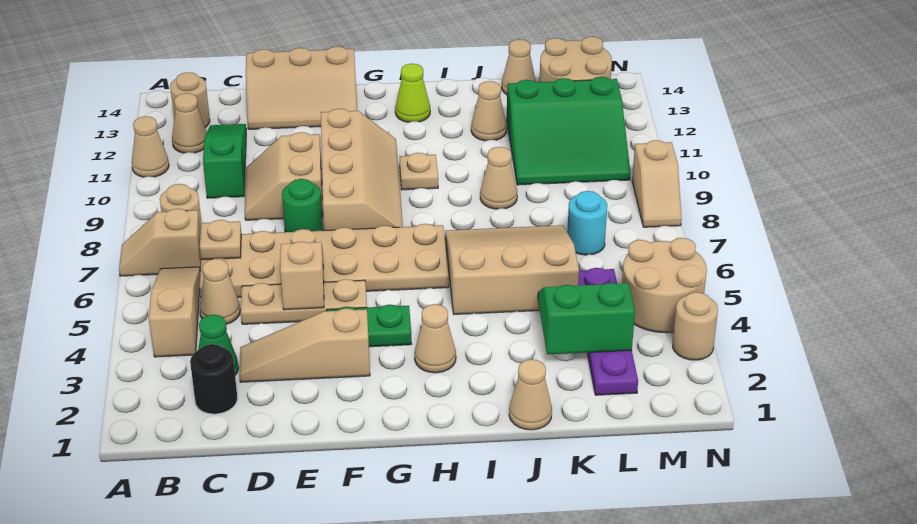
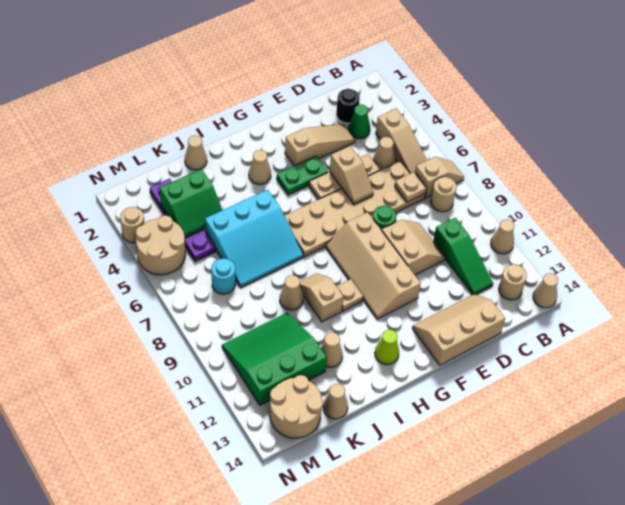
tan 1x1 cone [172,93,207,153] -> tan 1x1 cone moved to [533,273,558,308]
tan 3x3 slope [445,225,579,314] -> cyan 3x3 slope [205,190,303,287]
tan 1x2 slope [632,140,682,227] -> tan 1x2 slope moved to [300,273,343,322]

